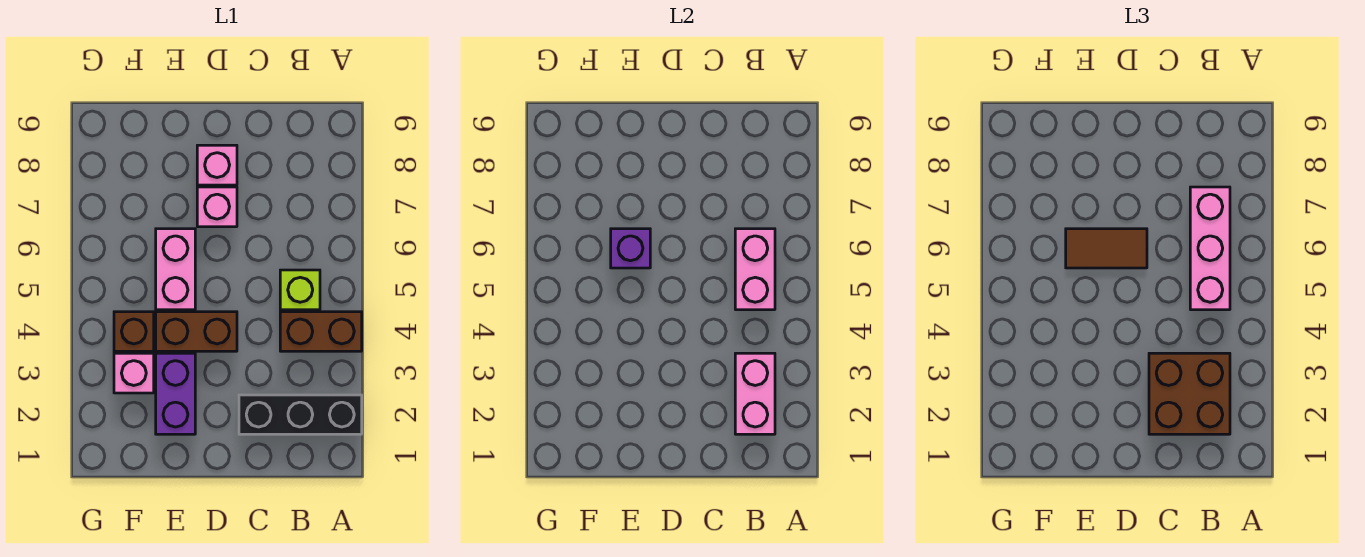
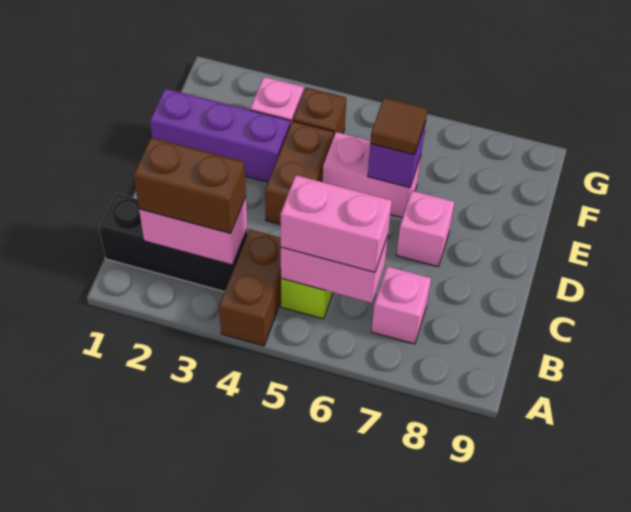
black 1x3 brick [239,395,362,434] -> black 1x3 brick turned to [99,194,247,292]
brown 2x2 brick [1149,353,1230,434] -> brown 1x2 brick [134,137,246,234]
pink 1x3 brick [1190,187,1230,310] -> pink 1x2 brick [280,175,392,272]
brown 1x2 tile [1066,229,1147,268] -> brown 1x1 tile [370,98,427,155]
pink 1x1 brick [197,145,237,185] -> pink 1x1 brick moved to [371,266,431,344]
purple 1x2 brick [156,353,195,434] -> purple 1x3 brick [150,88,290,182]

